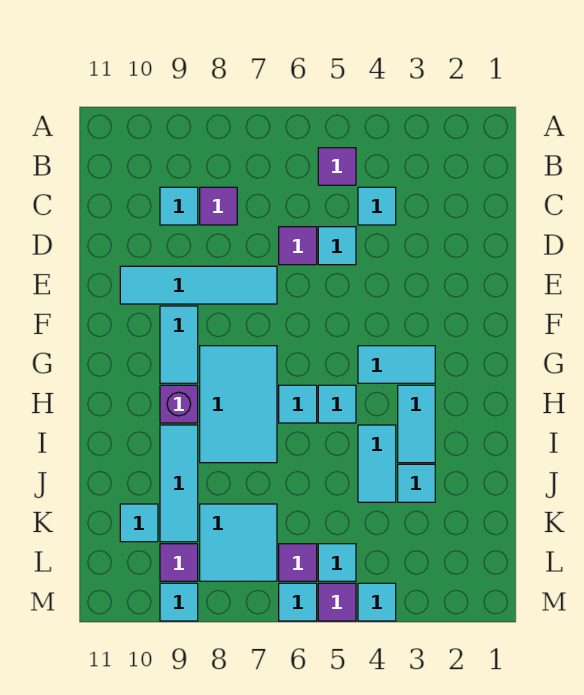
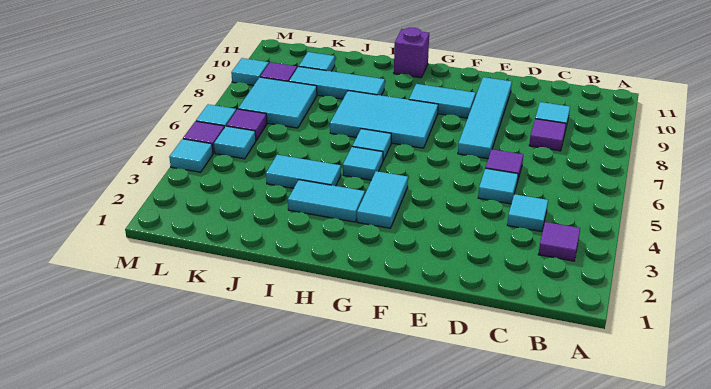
purple 1x1 tile [318,148,356,185] -> purple 1x1 tile moved to [538,222,580,261]
purple 1x1 brick [160,385,198,423] -> purple 1x1 brick moved to [394,28,429,78]
cyan 1x1 tile [398,464,435,502] -> none

